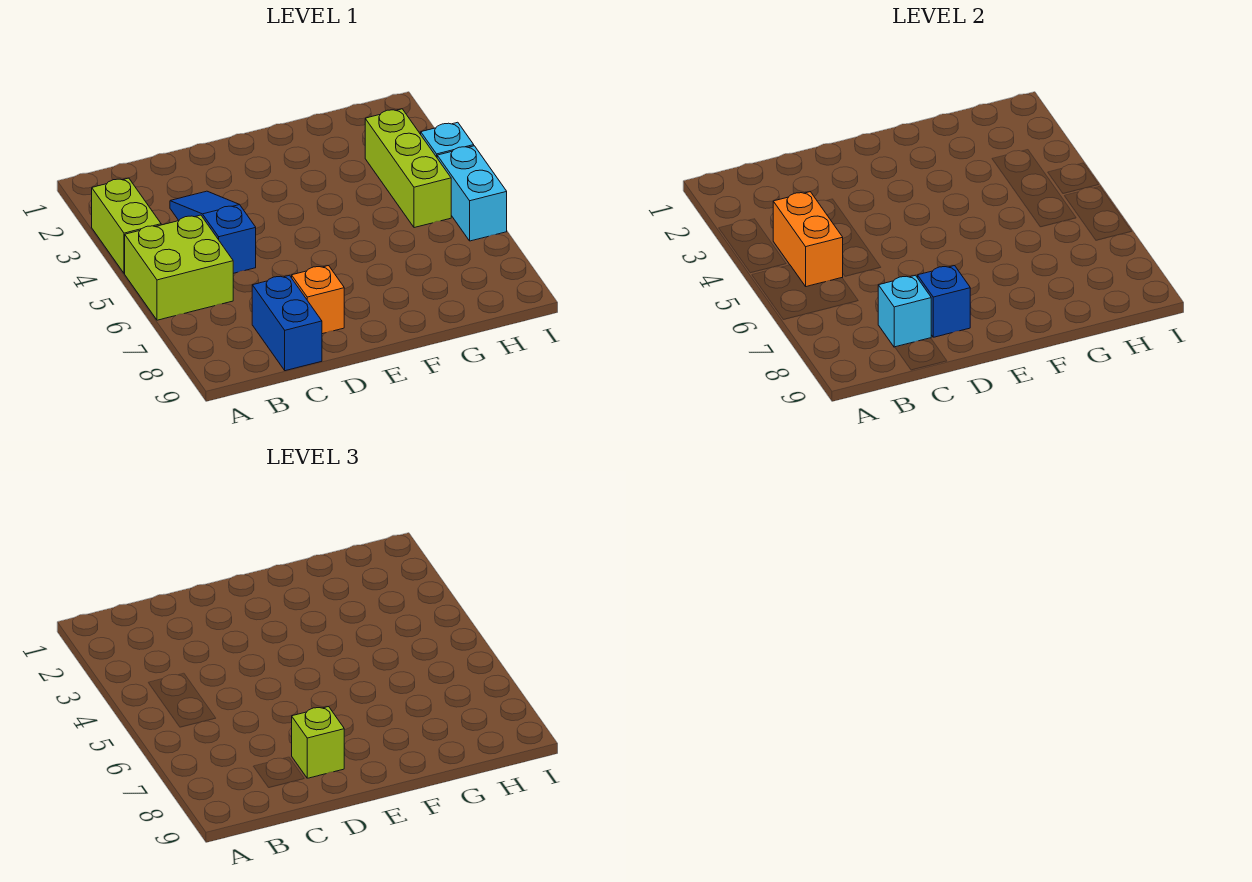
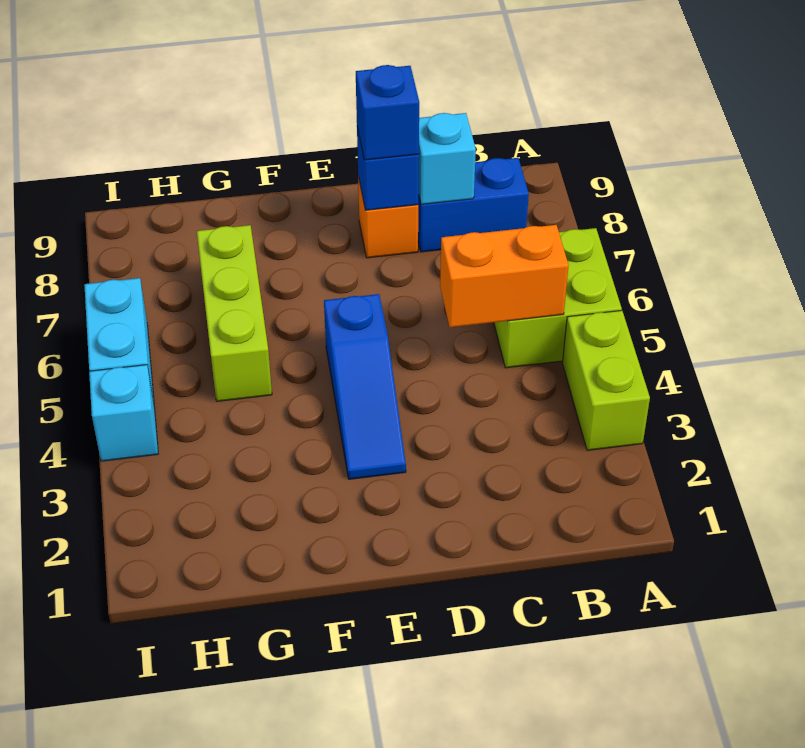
orange 1x2 brick [773,192,843,287] -> orange 1x2 brick turned to [440,225,569,327]
blue 1x3 slope [170,191,256,273] -> blue 1x3 slope moved to [324,294,406,479]
blue 1x2 brick [252,275,322,371] -> blue 1x2 brick turned to [418,158,529,252]
lime 1x1 brick [292,707,344,778] -> blue 1x1 brick [356,65,419,160]
lime 1x3 brick [365,109,451,228] -> lime 1x3 brick moved to [197,225,272,401]

